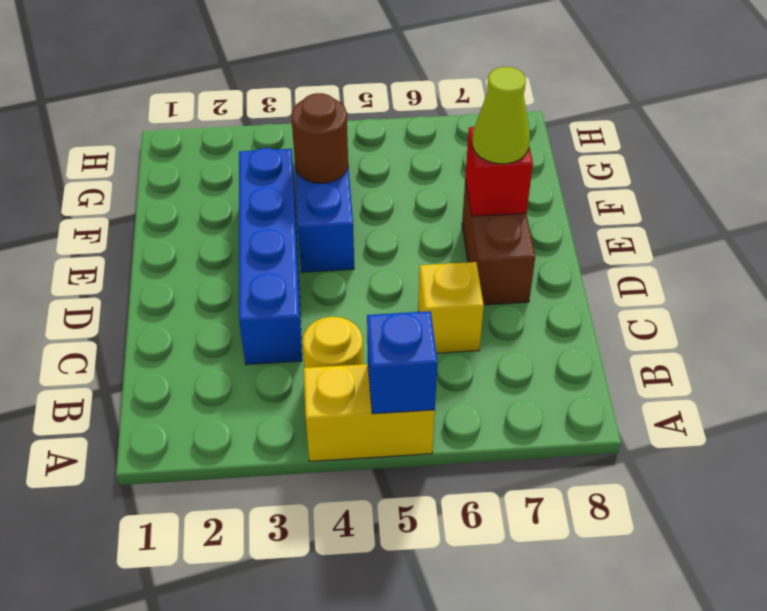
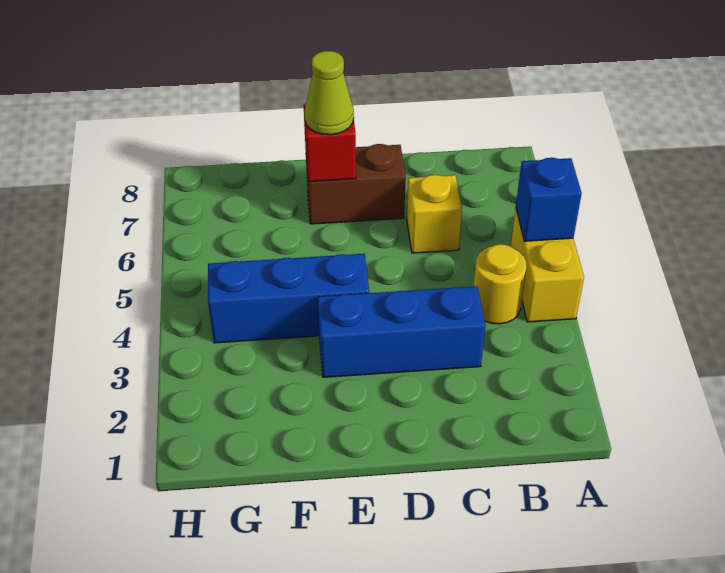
blue 1x4 brick [239,148,302,365] -> blue 1x3 brick [318,286,485,377]
brown 1x1 round brick [291,93,348,183] -> none

